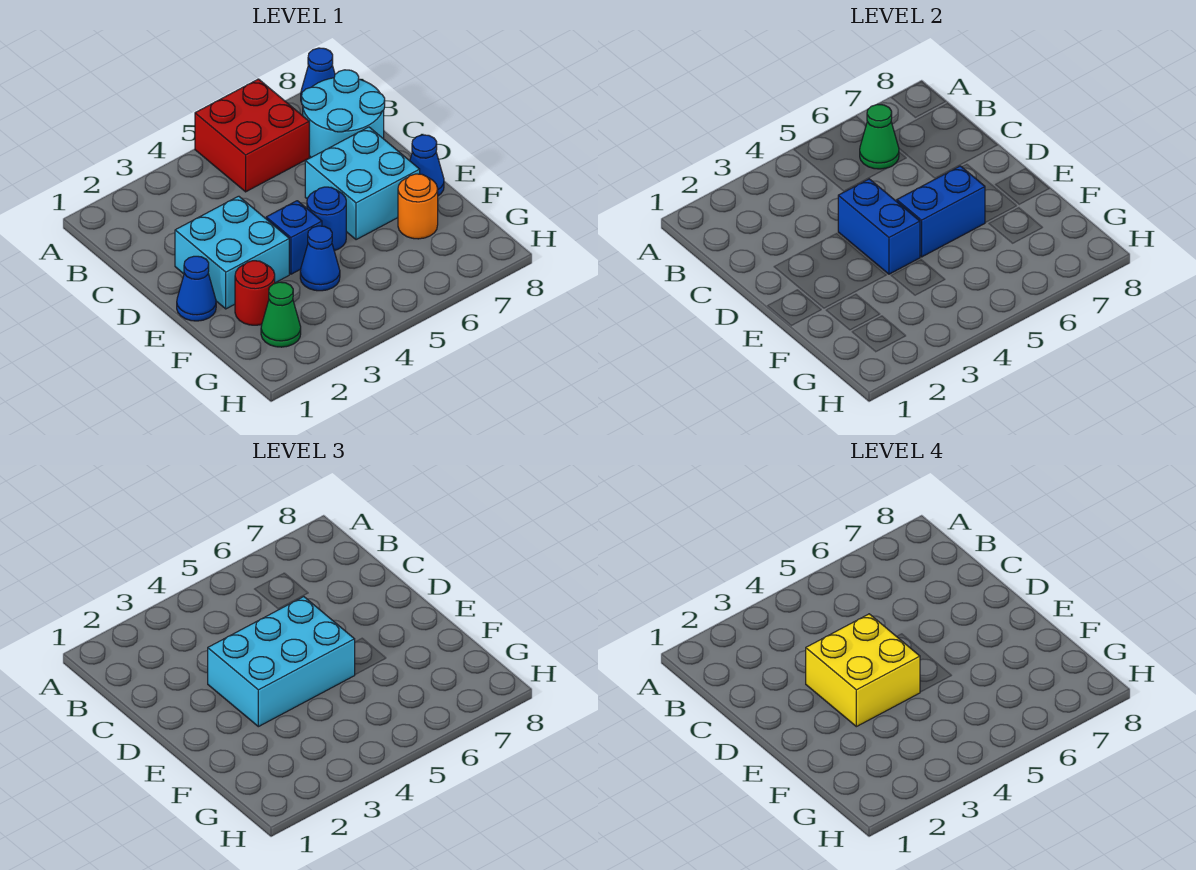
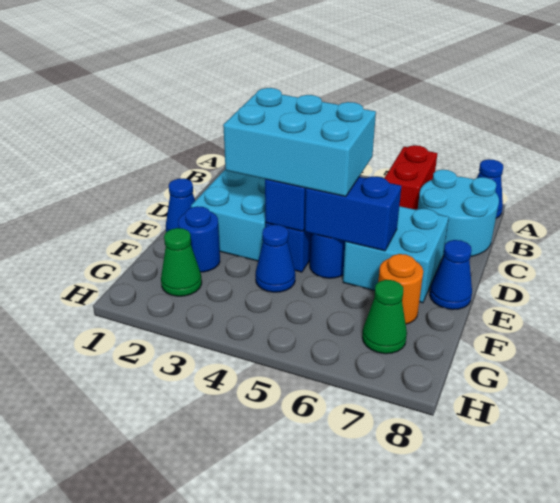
red 2x2 brick [195,79,309,192] -> red 1x2 brick [384,145,437,210]
green 1x1 cone [860,104,899,169] -> green 1x1 cone moved to [362,280,407,354]
yellow 2x2 brick [806,614,920,727] -> none
red 1x1 round brick [235,261,275,325] -> blue 1x1 round brick [178,206,220,272]

